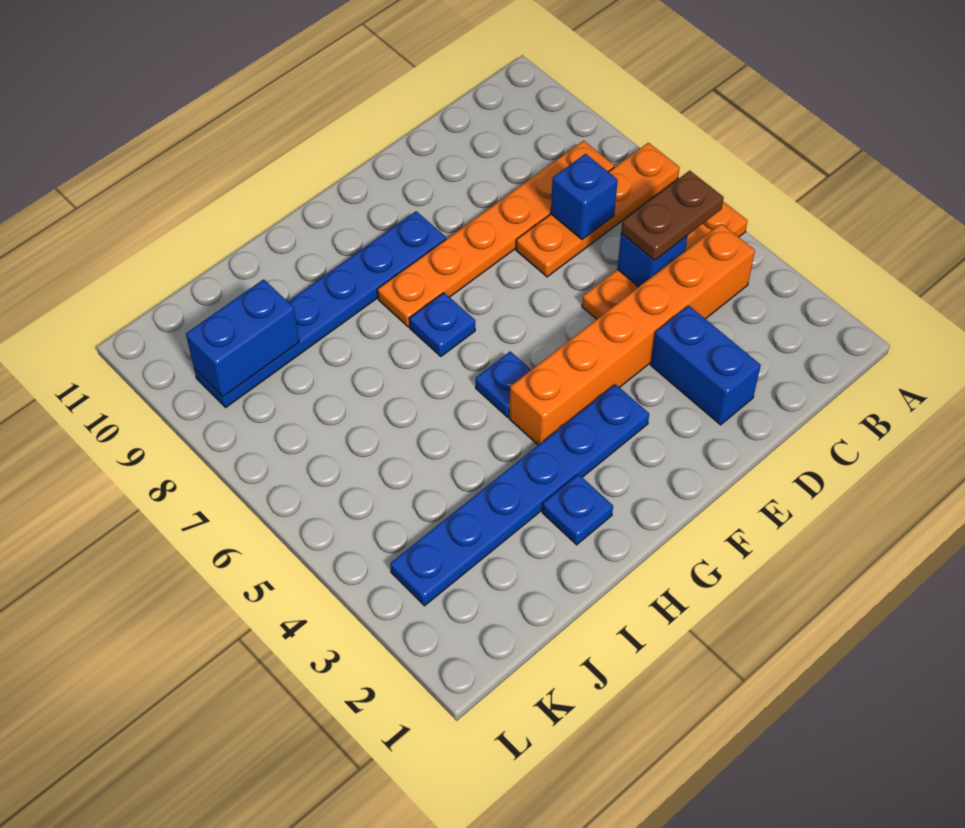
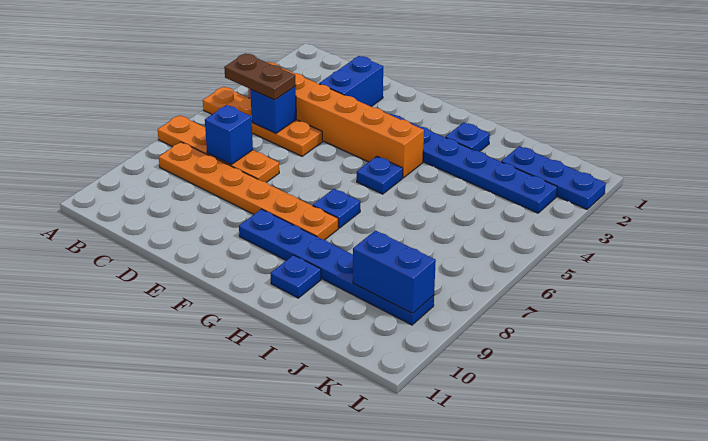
none -> blue 1x1 plate [271,255,321,298]
none -> blue 1x3 plate [501,146,606,209]

